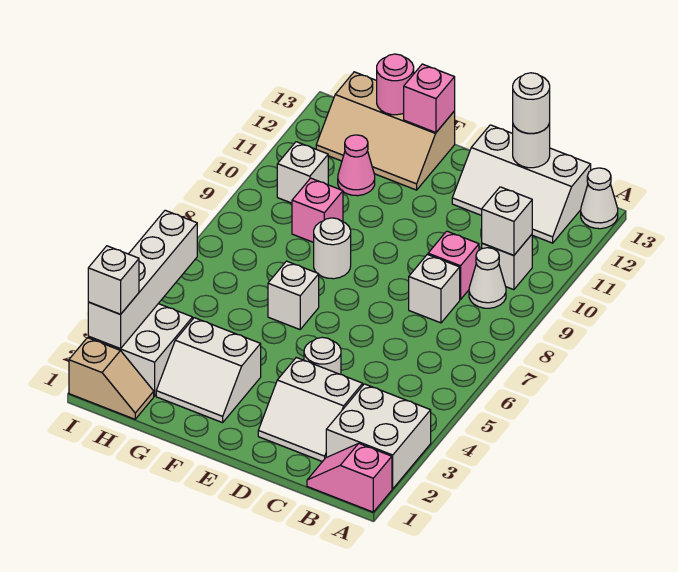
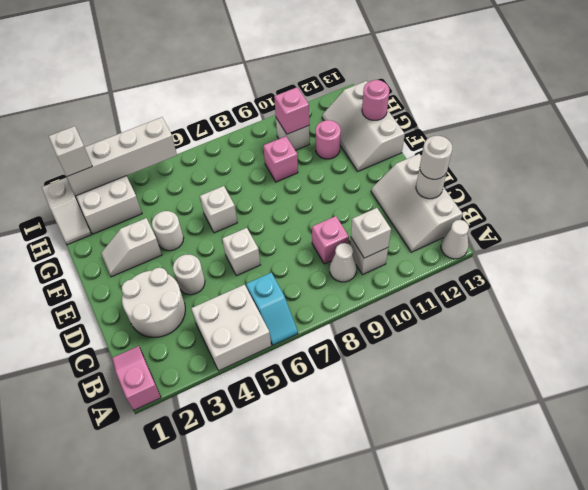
white 2x2 brick [326,384,431,489] -> white 2x2 brick moved to [191,285,271,371]
none -> cyan 1x2 slope [246,273,298,345]
white 2x2 slope [258,357,363,462] -> white 2x2 round brick [122,268,185,337]
white 1x1 brick [409,254,460,323] -> white 1x1 brick moved to [222,228,260,276]
white 2x2 slope [156,318,261,423] -> white 1x2 slope [101,218,162,277]
white 1x1 round brick [314,218,351,279] -> white 1x1 round brick moved to [152,211,184,251]
tan 2x3 slope [316,72,455,190] -> white 2x3 slope [322,81,405,171]
pink 1x1 brick [404,64,455,132] -> pink 1x1 brick moved to [274,87,309,134]
pink 1x1 cone [338,135,375,196] -> pink 1x1 round brick [316,120,341,159]
tan 1x2 slope [69,338,154,419] -> white 1x2 slope [42,178,91,245]

